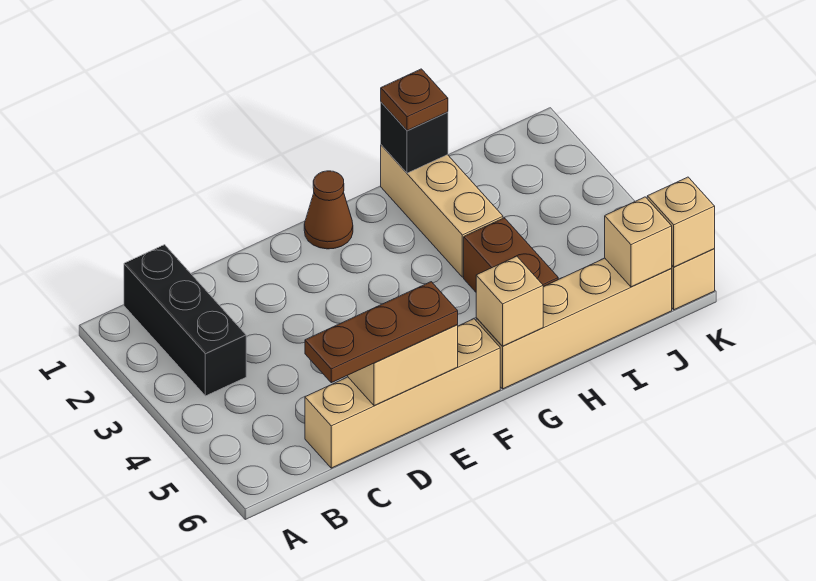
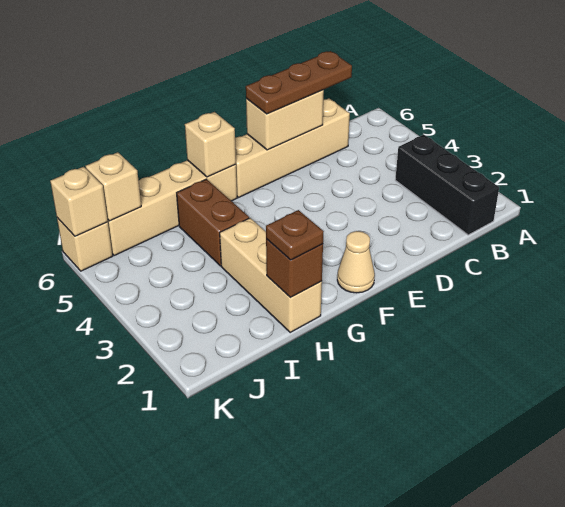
brown 1x1 cone [304,171,353,249] -> tan 1x1 cone [337,231,375,293]
black 1x1 brick [381,102,448,173] -> brown 1x1 brick [266,239,323,298]

